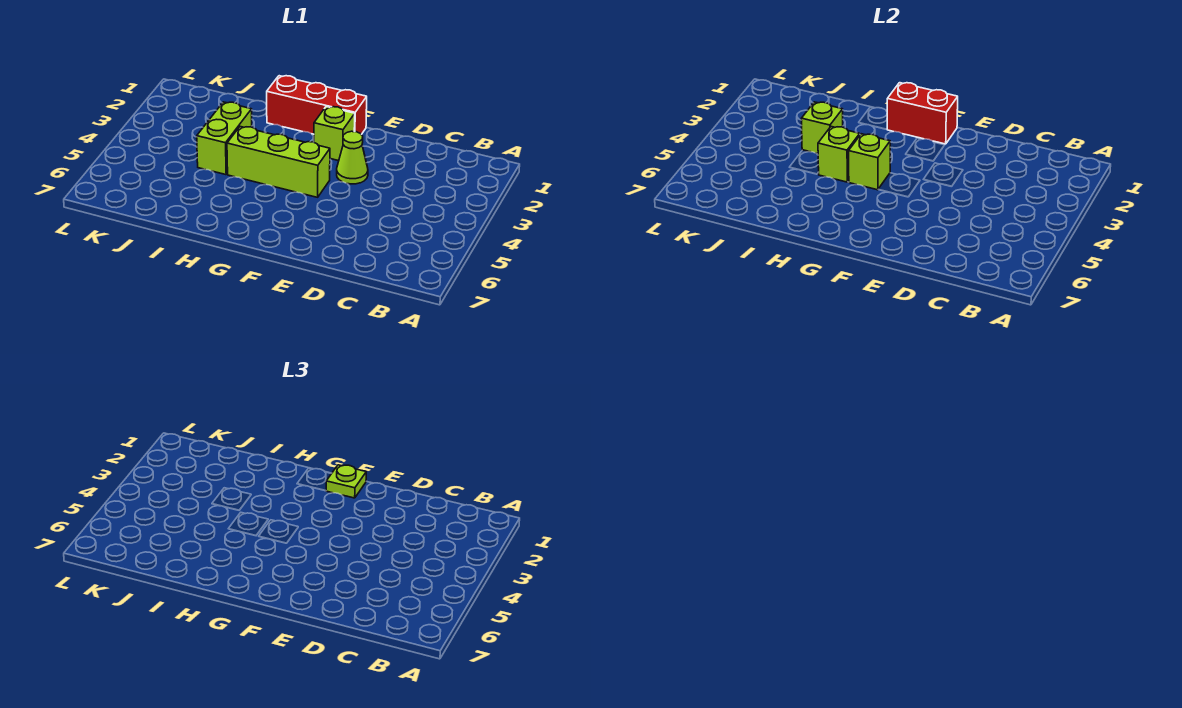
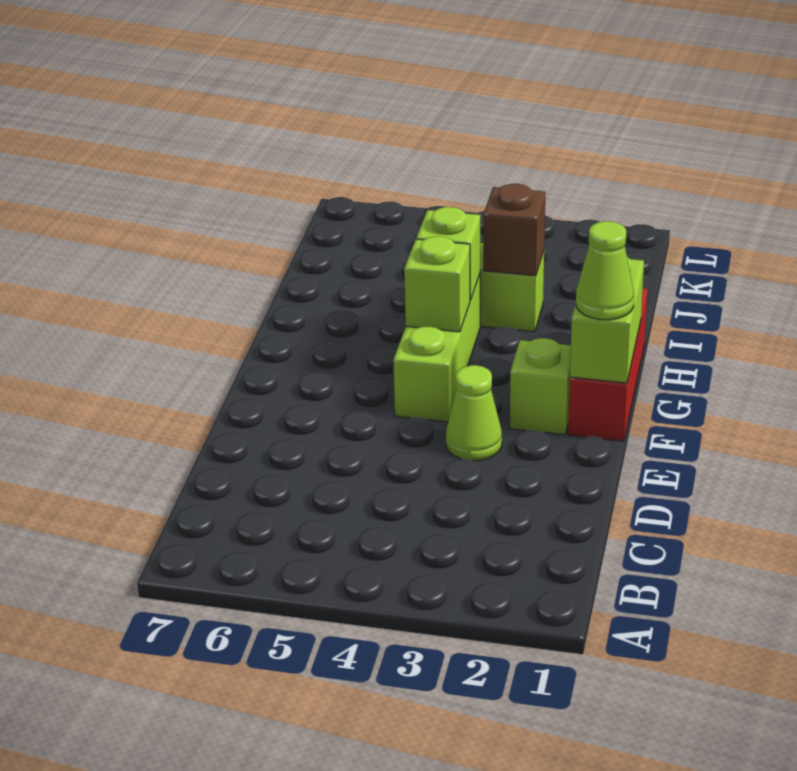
red 1x2 brick [887,83,958,144] -> lime 1x2 brick [570,257,644,383]
lime 1x1 plate [326,465,366,498] -> lime 1x1 cone [576,221,634,320]
lime 1x1 brick [801,102,843,154] -> brown 1x1 brick [483,184,545,276]

